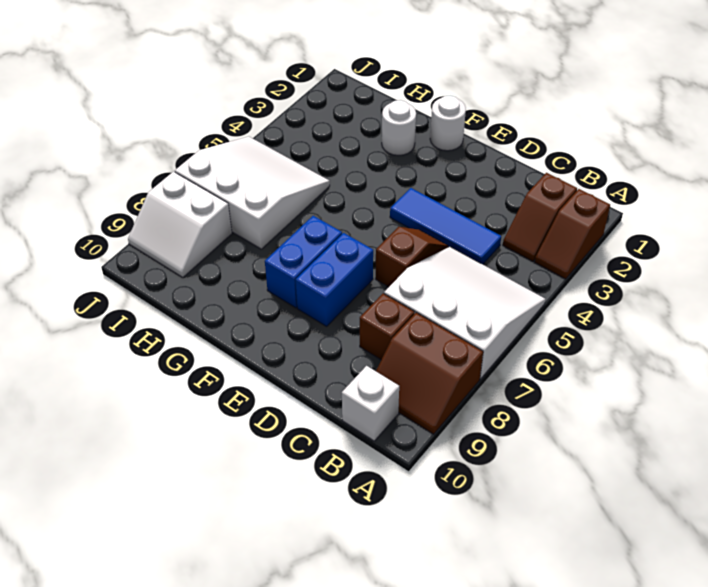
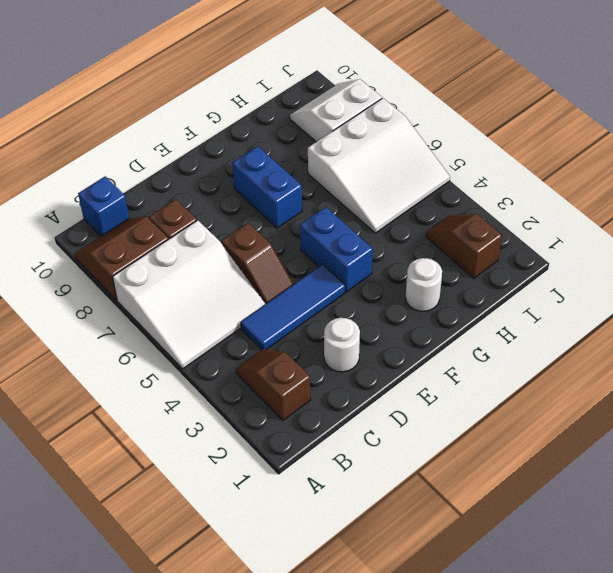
brown 1x2 slope [535,189,610,279] -> brown 1x2 slope moved to [426,214,502,278]
white 1x1 brick [342,366,399,441] -> blue 1x1 brick [78,176,129,236]
blue 1x2 brick [296,233,373,326] -> blue 1x2 brick moved to [300,207,373,292]
white 1x1 round brick [430,96,466,151] -> white 1x1 round brick moved to [324,318,360,372]

